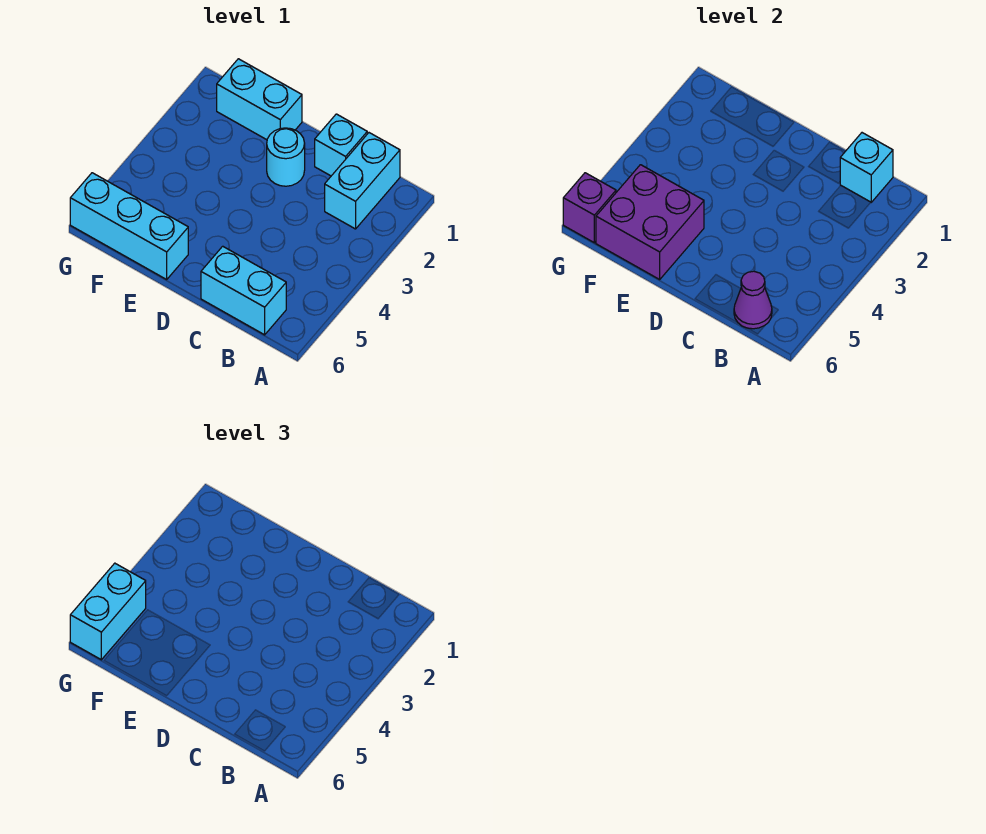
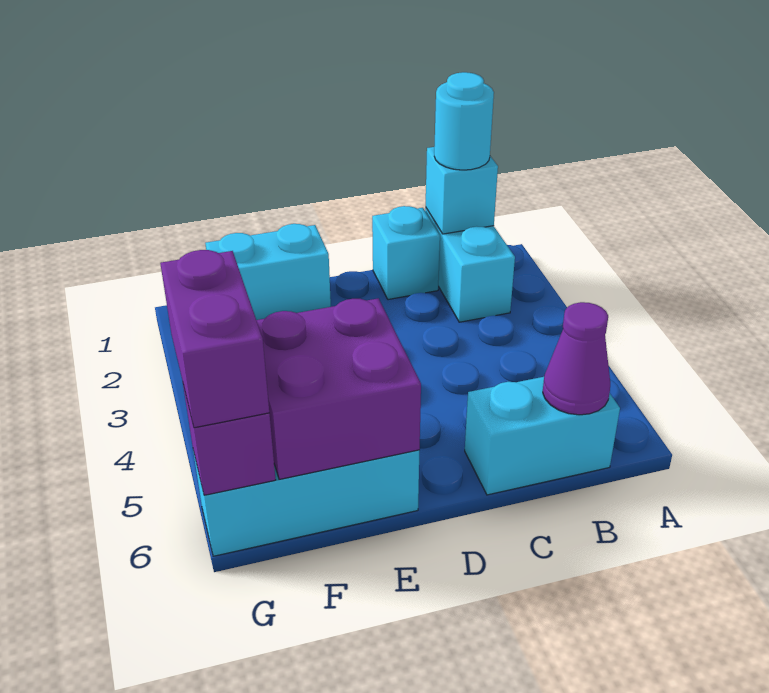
cyan 1x1 round brick [267,128,305,186] -> cyan 1x1 round brick moved to [434,72,494,170]
cyan 1x2 brick [70,563,146,660] -> purple 1x2 brick [160,250,269,428]

